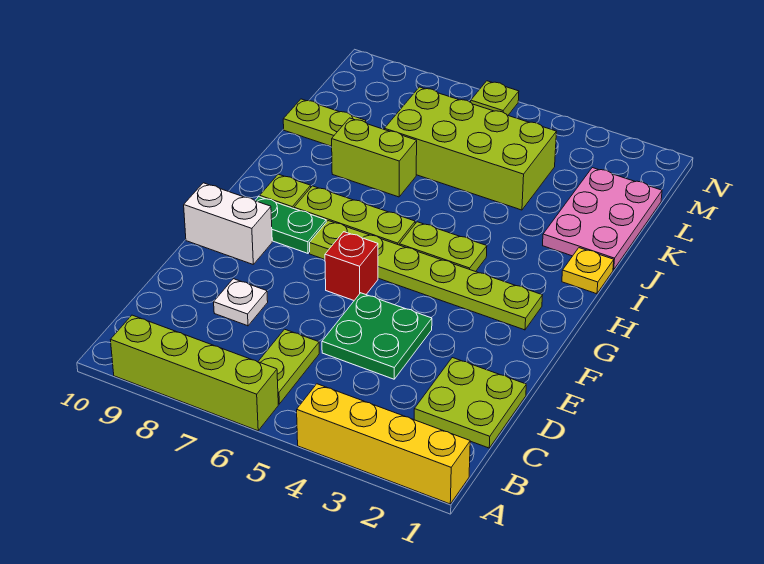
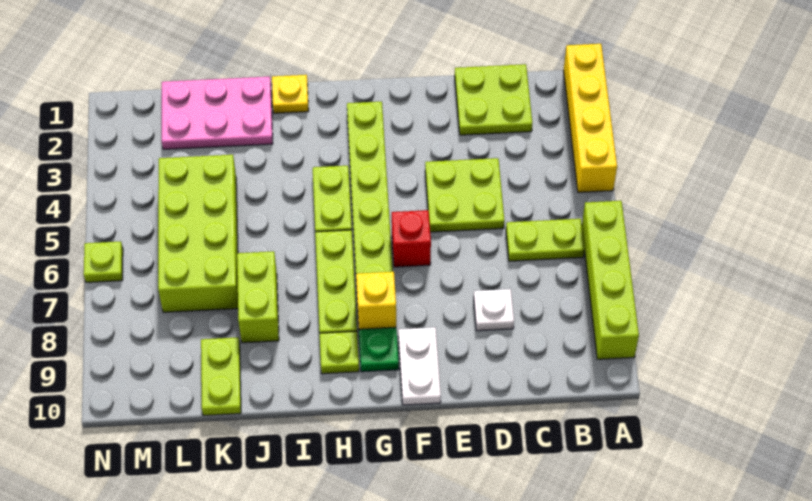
green 2x2 plate [322,293,432,379] -> lime 2x2 plate [425,158,504,232]
white 1x2 brick [184,183,272,264] -> white 1x2 plate [398,327,441,405]
none -> yellow 1x1 brick [356,272,396,329]

